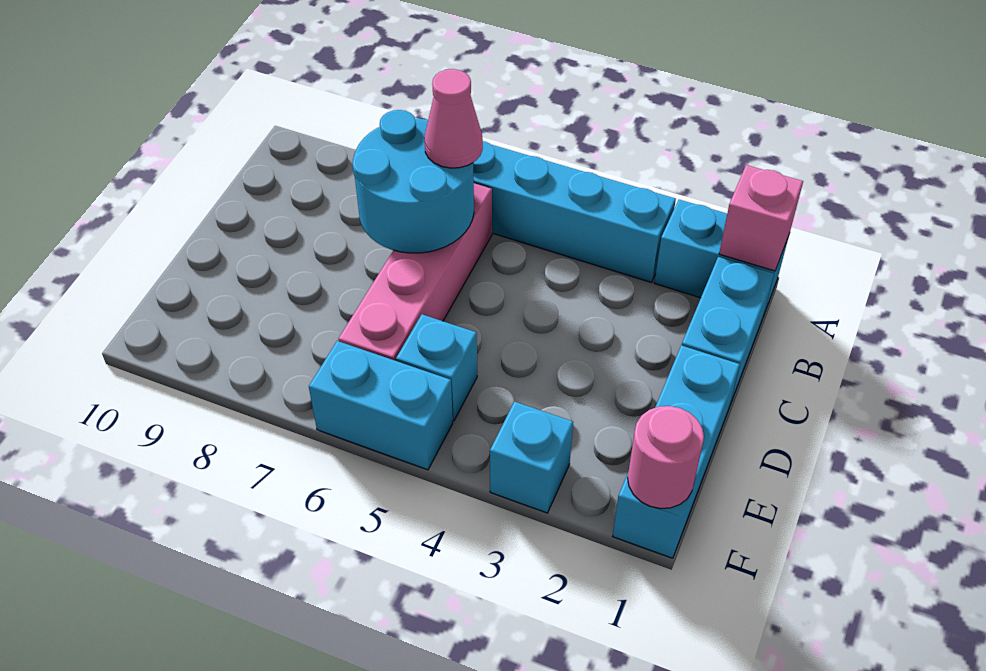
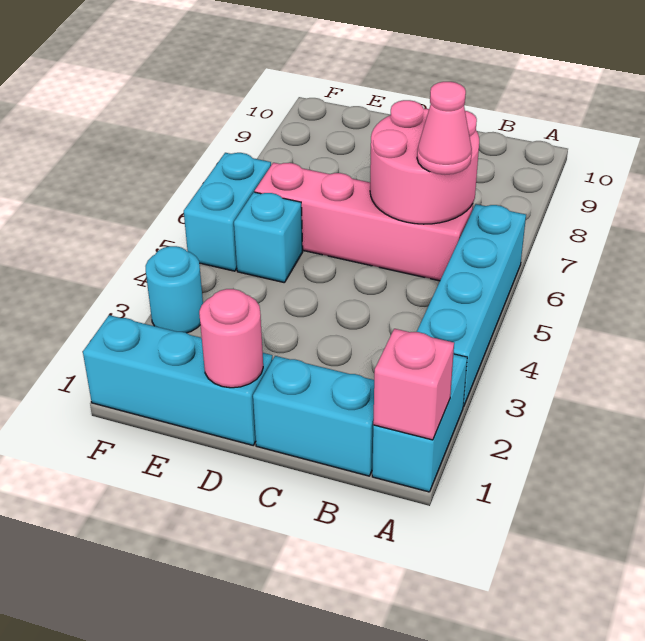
cyan 2x2 round brick [352,110,474,253] -> pink 2x2 round brick [370,100,479,224]
pink 1x1 round brick [628,406,704,509] -> pink 1x1 round brick moved to [199,289,263,388]
cyan 1x1 brick [490,402,573,513] -> cyan 1x1 round brick [146,246,203,333]

